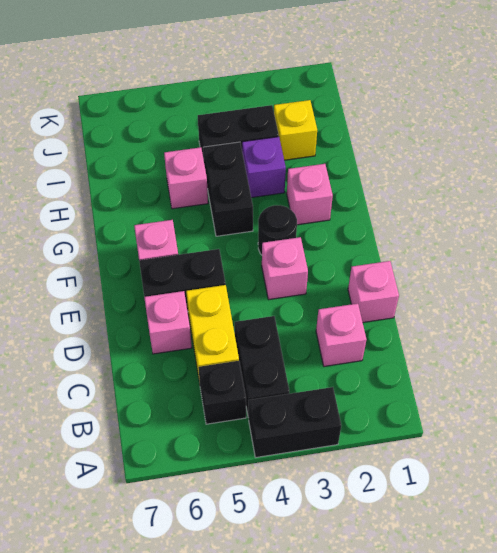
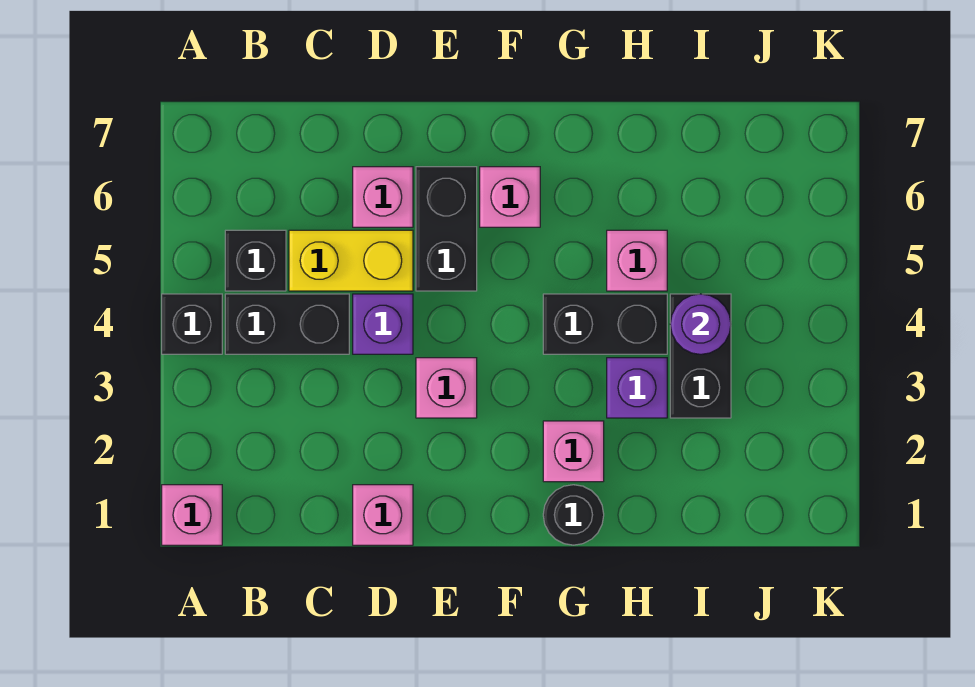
black 1x2 brick [248,387,341,457] -> black 1x1 brick [162,294,222,354]
pink 1x1 brick [316,304,366,366] -> pink 1x1 brick moved to [162,485,222,545]
none -> purple 1x1 brick [353,294,413,354]
black 1x1 round brick [258,205,297,255] -> black 1x1 round brick moved to [543,485,604,545]
yellow 1x1 brick [274,100,317,160] -> none
none -> purple 1x1 round brick [670,294,731,354]

